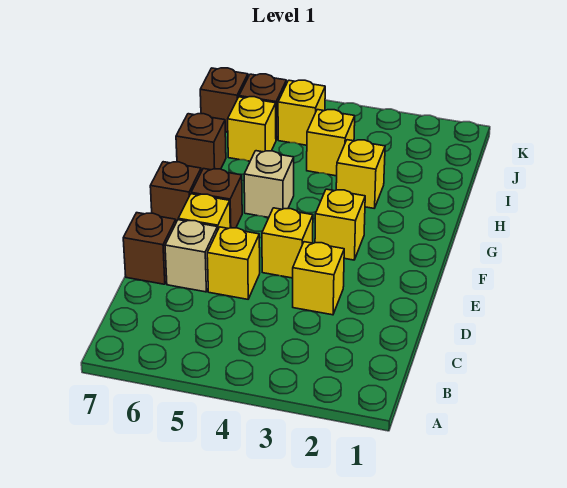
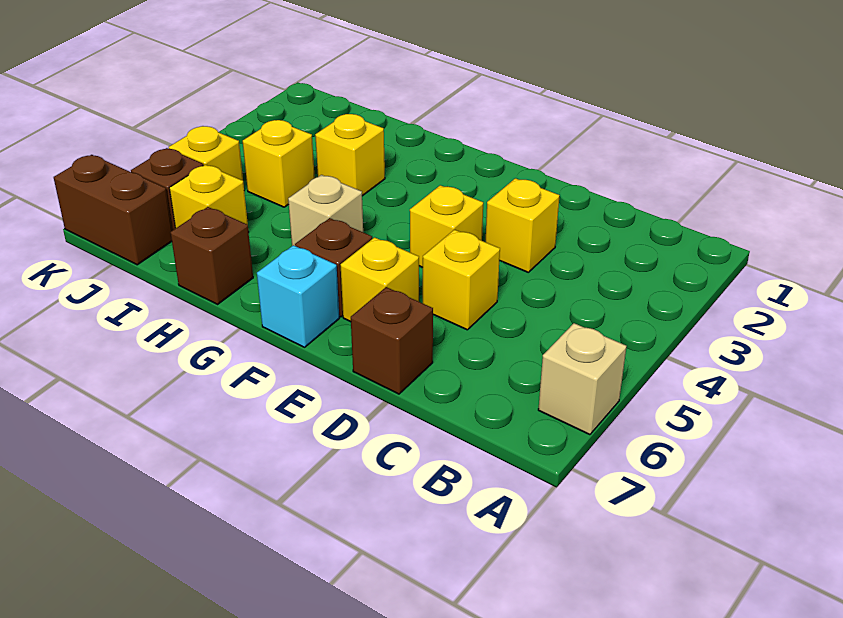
tan 1x1 brick [165,220,217,292] -> tan 1x1 brick moved to [538,323,627,435]
yellow 1x1 brick [315,189,365,260] -> none
brown 1x1 brick [150,162,201,222] -> cyan 1x1 brick [257,245,339,347]
brown 1x1 brick [200,68,248,132] -> brown 1x2 brick [54,155,172,265]

